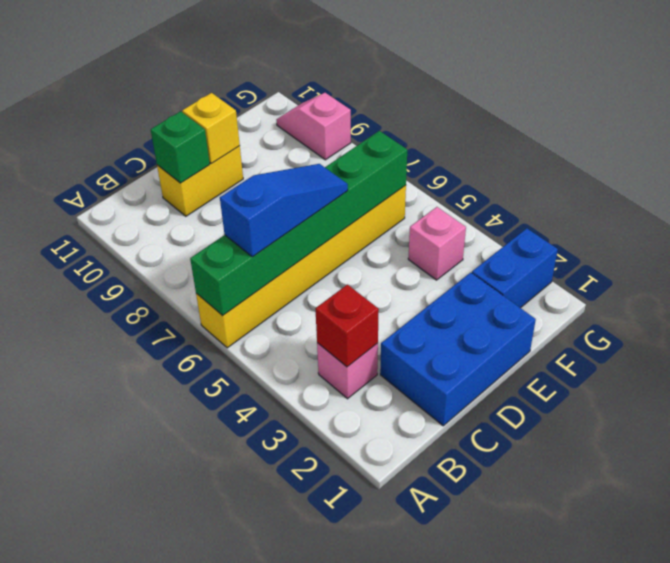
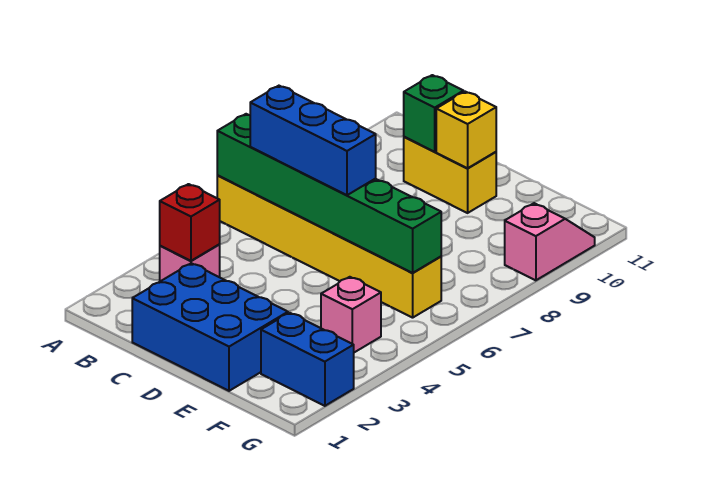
blue 1x3 slope [220,164,348,257] -> blue 1x3 brick [250,86,376,195]

